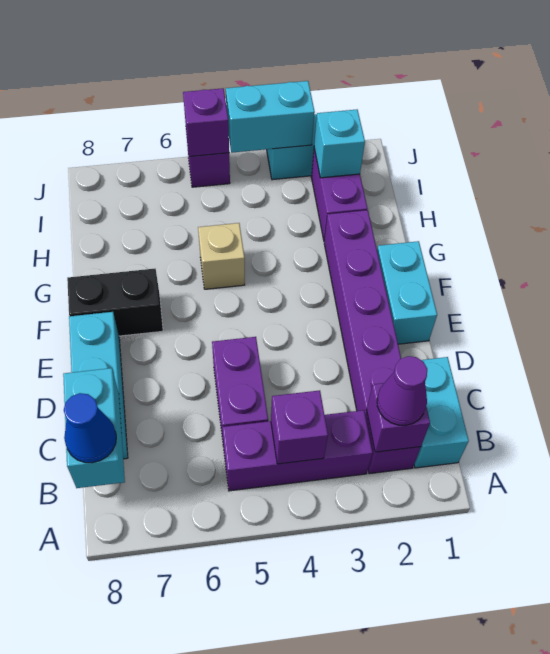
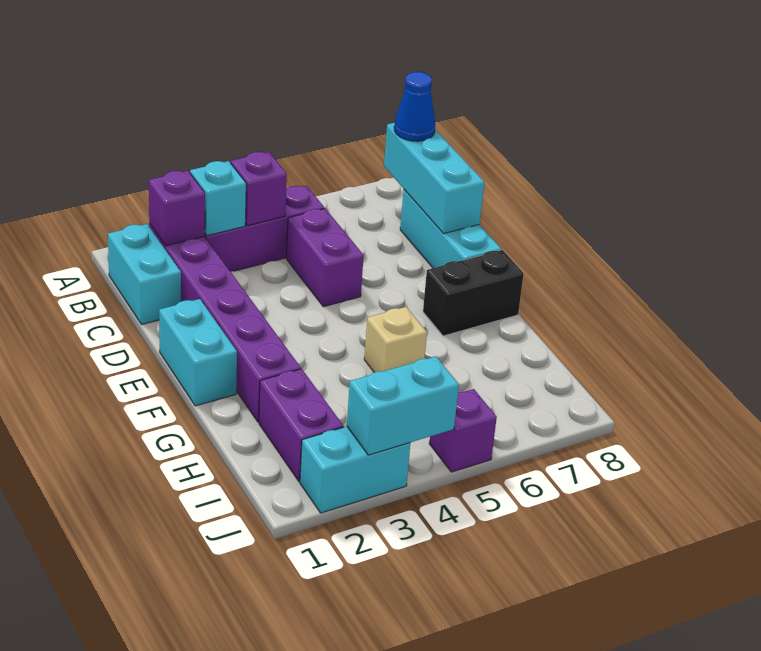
purple 1x1 cone [377,356,427,425] -> none
cyan 1x2 brick [63,368,125,488] -> cyan 1x3 brick [384,123,484,234]
cyan 1x1 brick [314,110,365,178] -> cyan 1x1 brick moved to [190,161,246,236]
purple 1x1 brick [183,88,229,156] -> none

